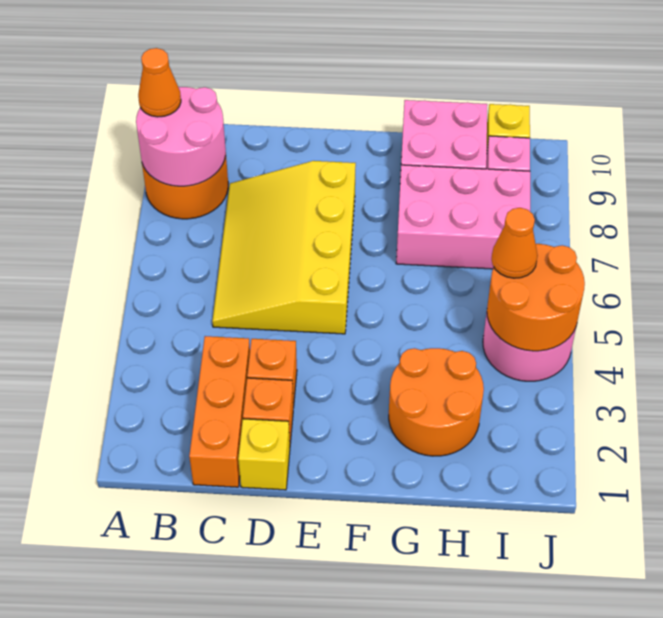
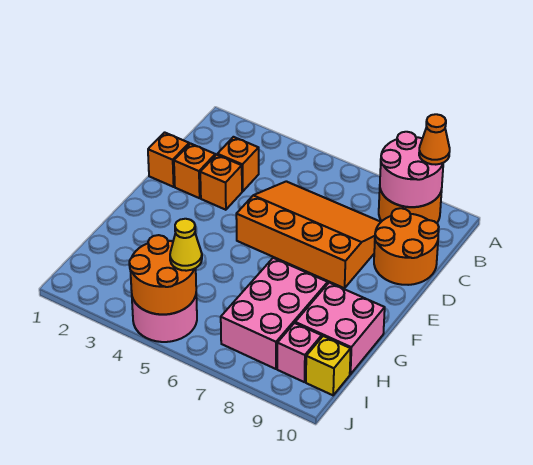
orange 1x3 brick [189,336,250,487] -> orange 1x1 brick [217,137,259,191]
yellow 3x4 slope [212,161,356,334] -> orange 3x4 slope [236,181,381,288]
yellow 1x1 brick [238,419,290,490] -> orange 1x1 brick [148,132,189,187]
orange 2x2 round brick [389,348,484,456] -> orange 2x2 round brick moved to [374,208,439,285]
orange 1x1 cone [492,208,538,278] -> yellow 1x1 cone [170,219,202,271]

